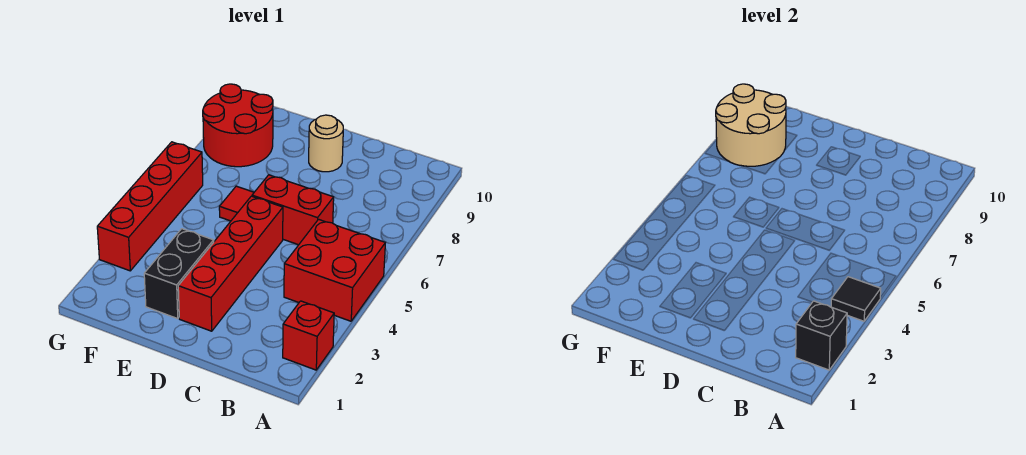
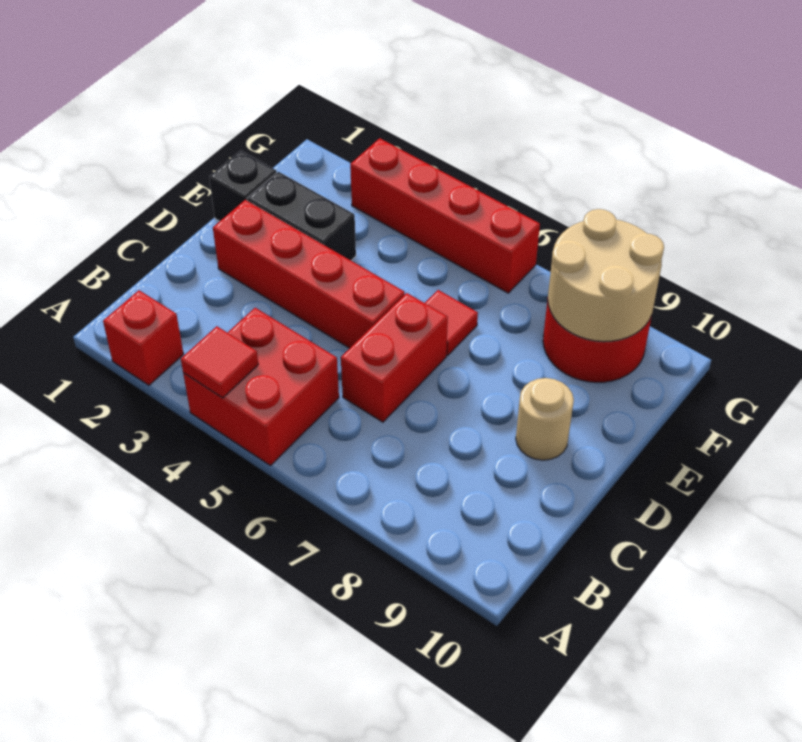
black 1x1 brick [796,301,847,370] -> black 1x1 brick moved to [209,151,277,221]
black 1x1 tile [831,277,881,321] -> red 1x1 tile [181,326,258,398]

